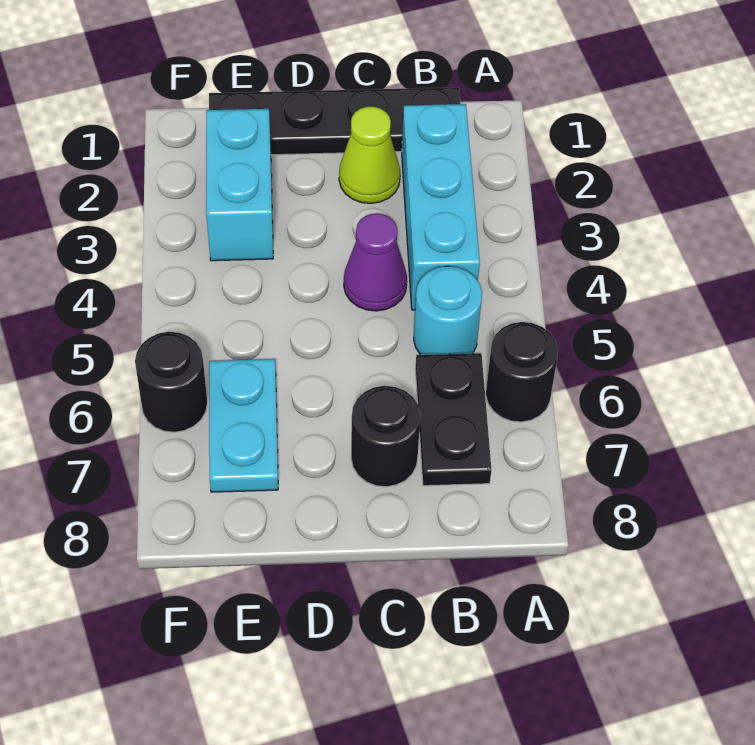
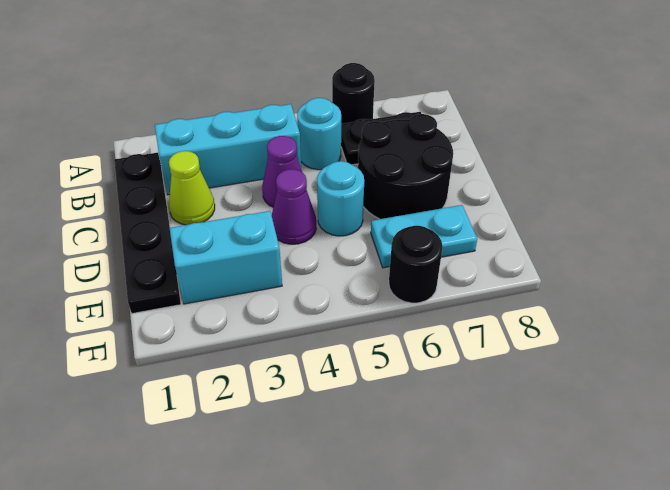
black 1x1 round brick [351,386,420,487] -> black 2x2 round brick [358,114,453,219]
none -> purple 1x1 cone [272,169,316,244]
none -> cyan 1x1 round brick [317,161,364,236]

